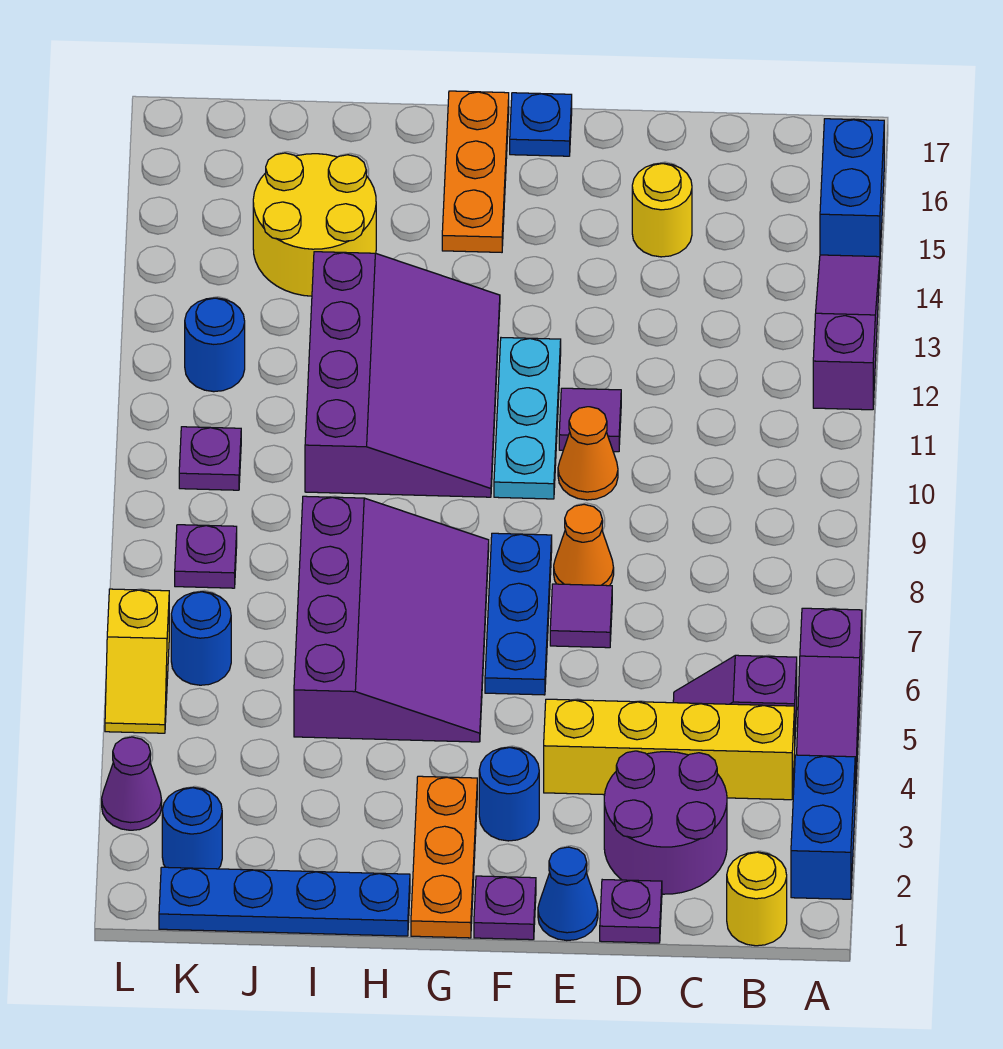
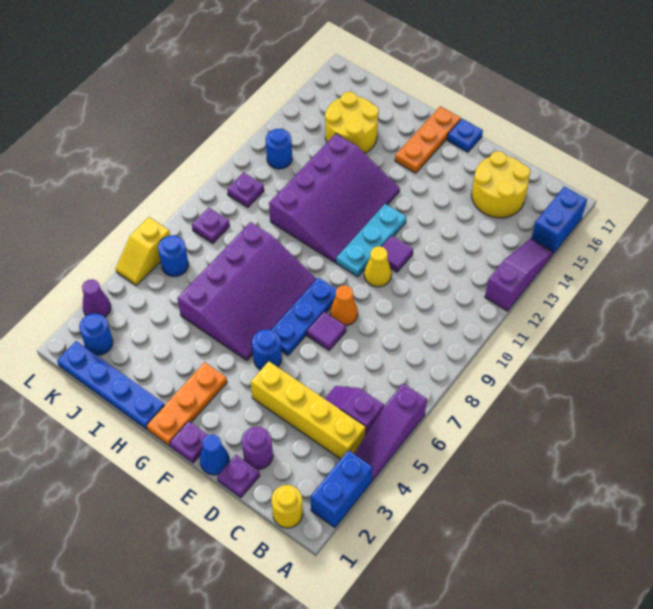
purple 2x2 round brick [604,751,727,894] -> purple 1x1 round brick [242,427,273,469]
yellow 1x1 round brick [632,163,692,257] -> yellow 2x2 round brick [472,151,530,218]
orange 1x1 cone [558,407,618,500] -> yellow 1x1 cone [364,246,391,287]
blue 1x1 round brick [479,747,539,841] -> blue 1x1 round brick moved to [252,329,282,370]

